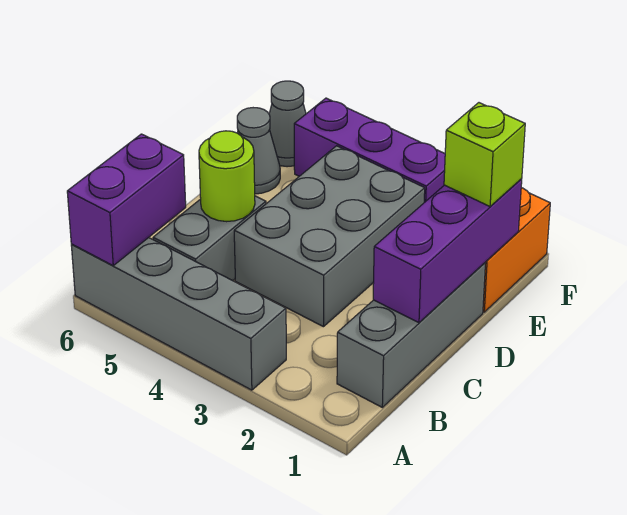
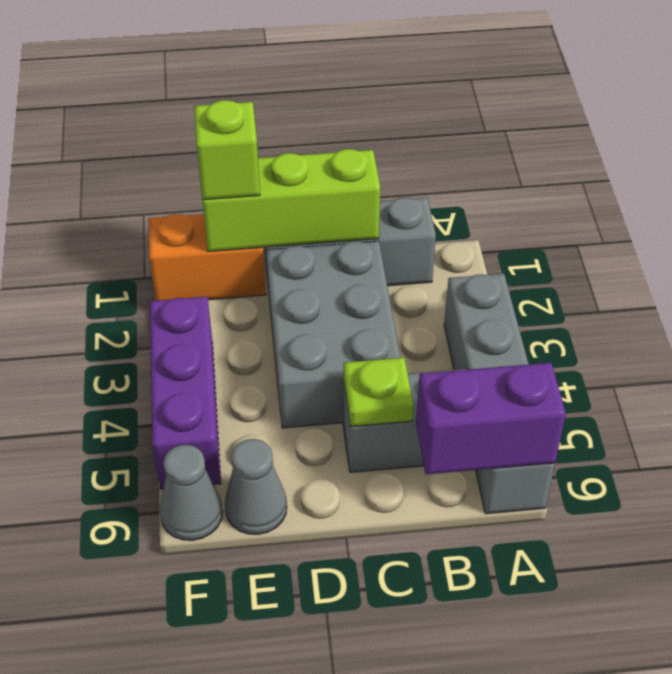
purple 1x3 brick [373,179,522,323] -> lime 1x3 brick [202,149,380,251]
grey 2x3 brick [234,146,425,327] -> grey 2x3 brick turned to [266,241,401,428]
lime 1x1 round brick [199,131,255,222] -> lime 1x1 plate [343,358,413,427]

